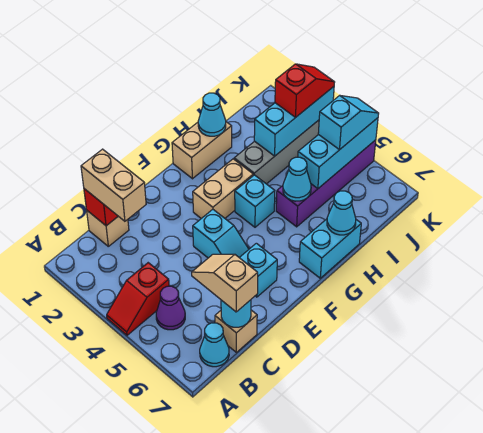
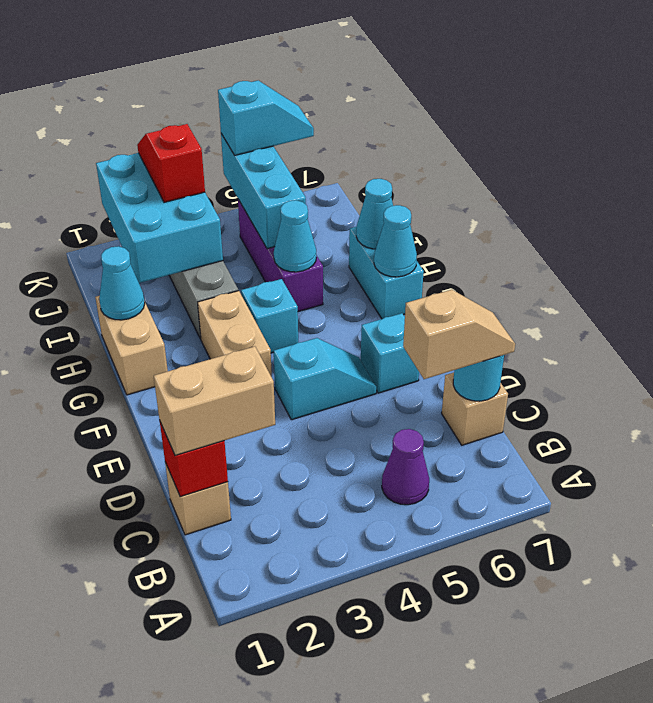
red 1x2 slope [107,263,169,335] -> none
cyan 1x1 cone [200,323,229,367] -> cyan 1x1 cone moved to [374,205,417,277]
tan 1x2 slope [192,254,258,312] -> tan 1x2 slope turned to [403,290,515,379]
purple 1x4 brick [276,140,376,227] -> purple 1x3 brick [238,199,323,312]
cyan 1x3 brick [254,87,334,156] -> cyan 2x3 brick [96,153,223,283]
cyan 1x2 slope [318,95,379,150] -> cyan 1x2 slope turned to [218,81,314,155]

